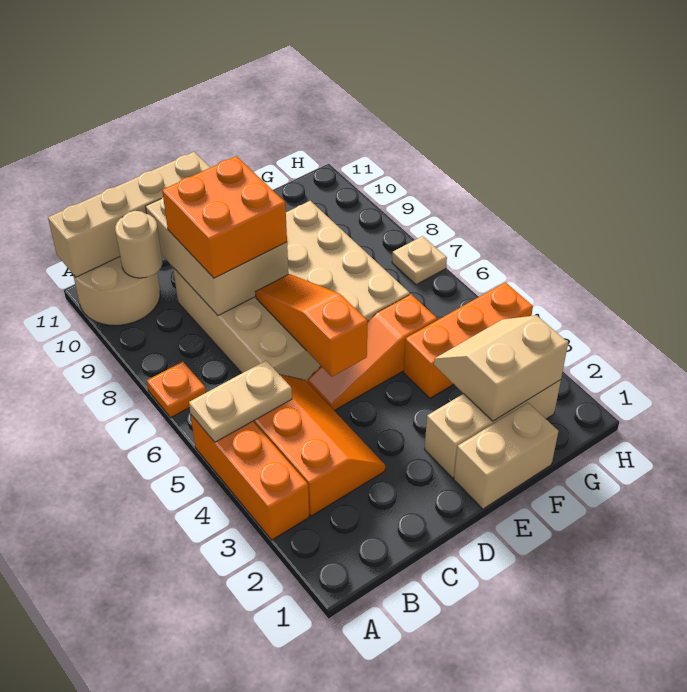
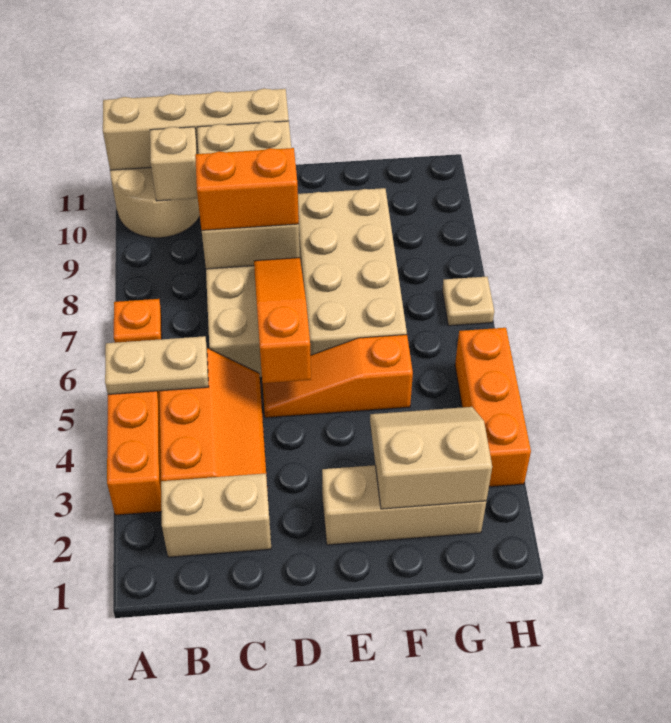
tan 1x1 round brick [115,211,163,278] -> tan 1x1 brick [150,127,198,201]
orange 2x2 brick [162,156,287,278] -> orange 1x2 brick [195,148,299,230]
tan 1x2 brick [454,403,558,509] -> tan 1x2 brick moved to [161,473,271,557]
orange 1x3 brick [404,282,533,398] -> orange 1x3 brick turned to [455,328,531,487]

